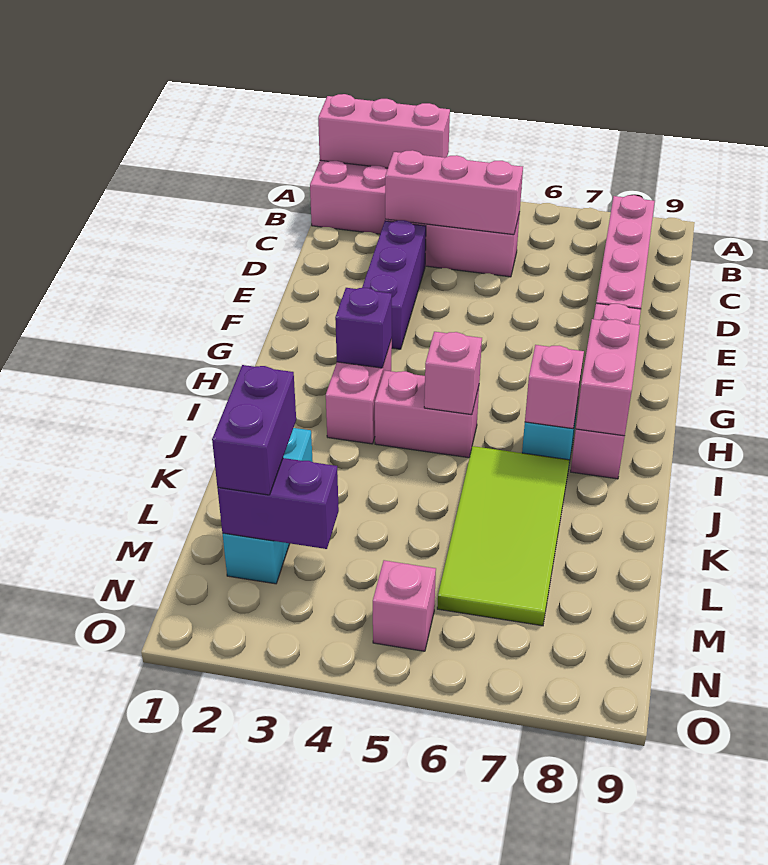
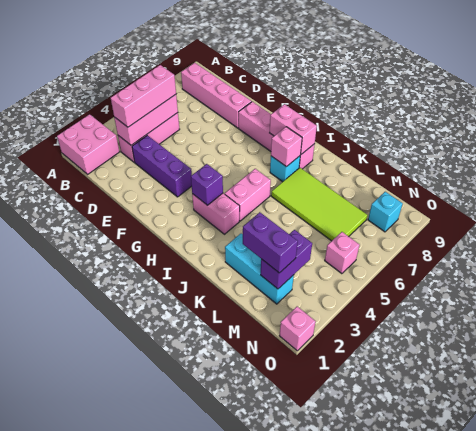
pink 1x3 brick [318,94,450,168] -> pink 1x3 brick moved to [111,65,176,127]
pink 1x1 brick [424,332,482,415] -> pink 1x1 brick moved to [279,307,316,351]
none -> cyan 1x1 brick [368,192,403,232]

